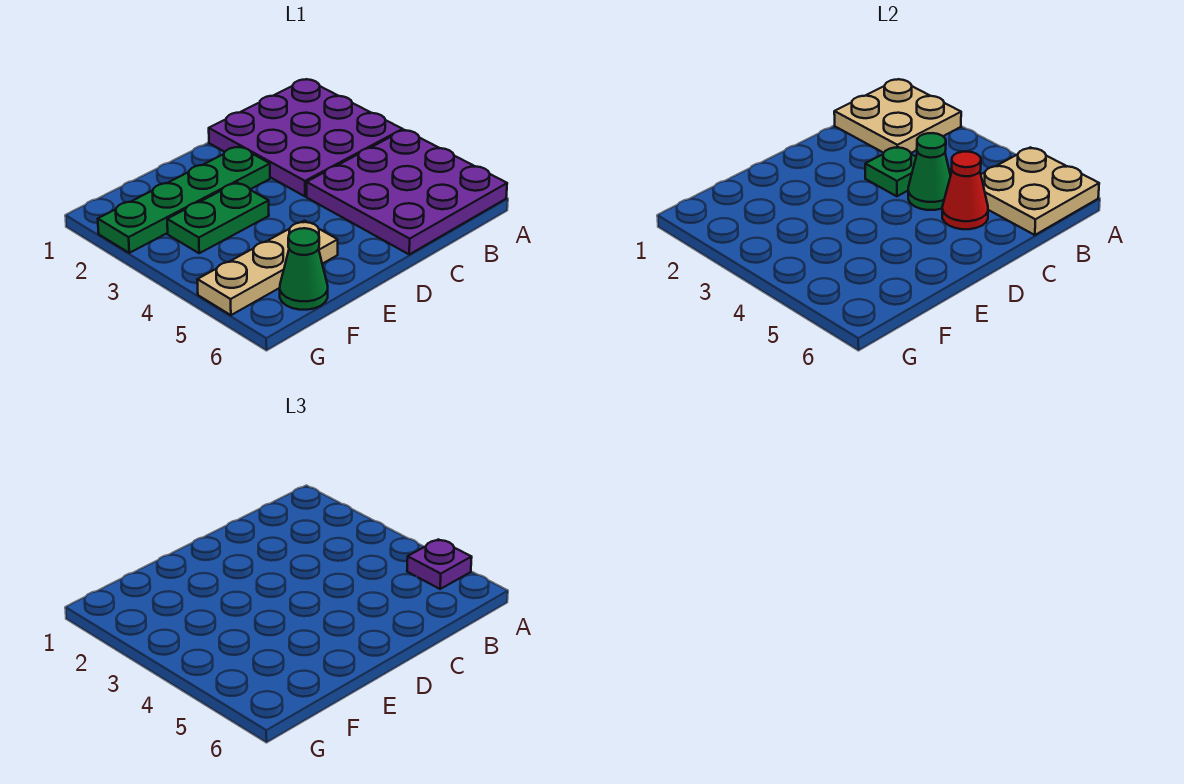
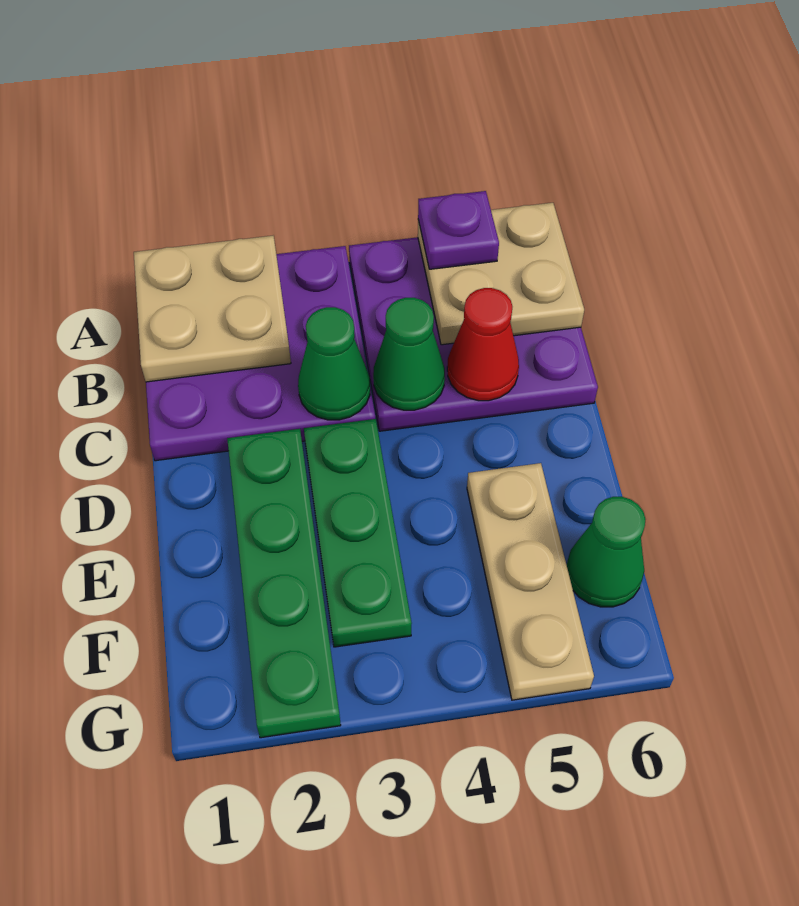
green 1x1 plate [865,147,916,196] -> green 1x1 cone [298,307,370,420]
green 1x2 plate [167,183,269,253] -> green 1x3 plate [304,419,412,647]

